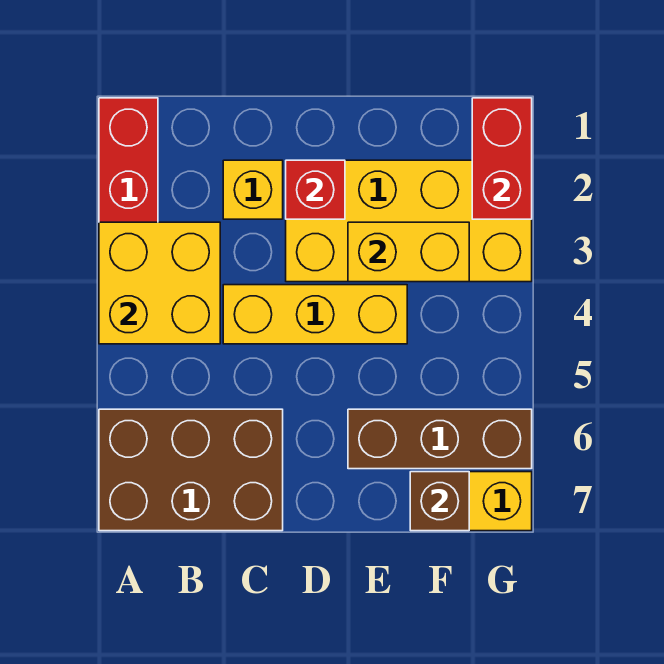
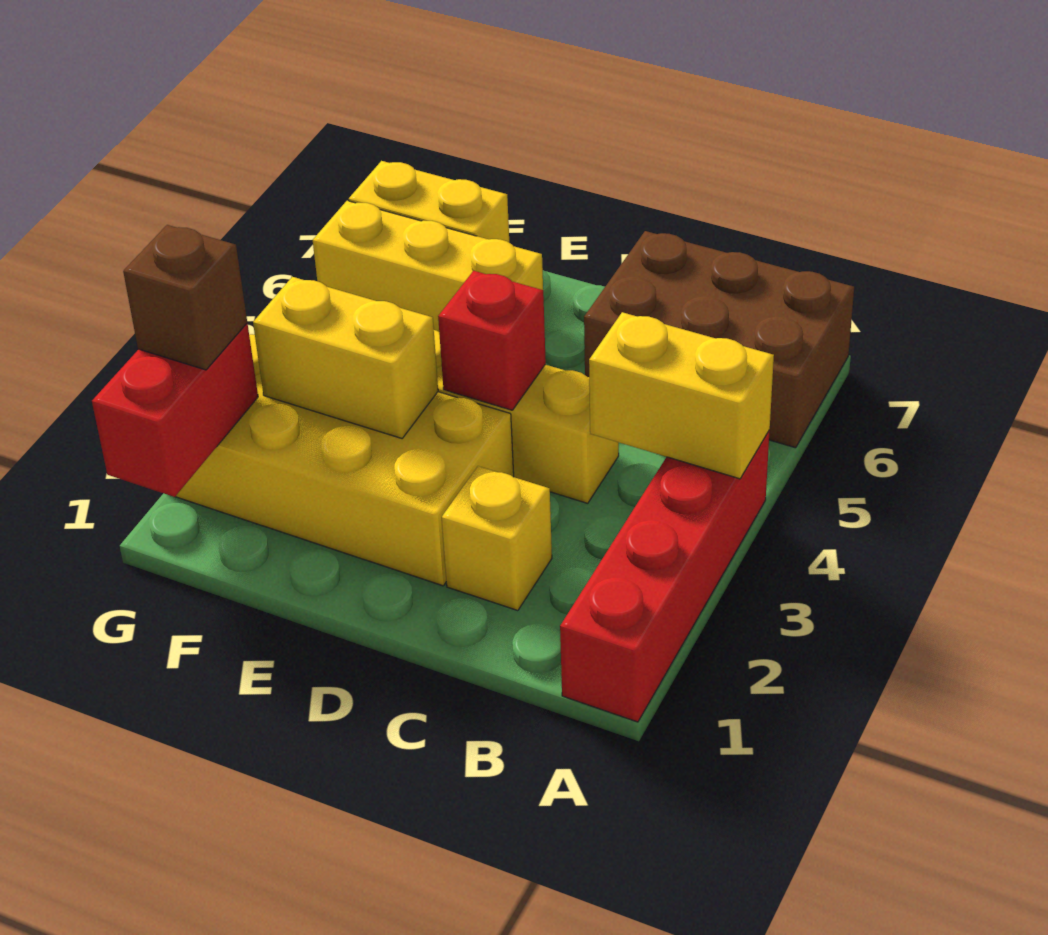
yellow 2x2 brick [99,222,220,344] -> yellow 1x2 brick [589,312,774,479]
red 1x1 brick [286,160,345,219] -> red 1x1 brick moved to [438,271,546,410]
brown 1x3 brick [348,409,532,469] -> yellow 1x3 brick [313,201,543,332]
brown 1x1 brick [410,472,469,531] -> brown 1x1 brick moved to [123,225,247,370]

